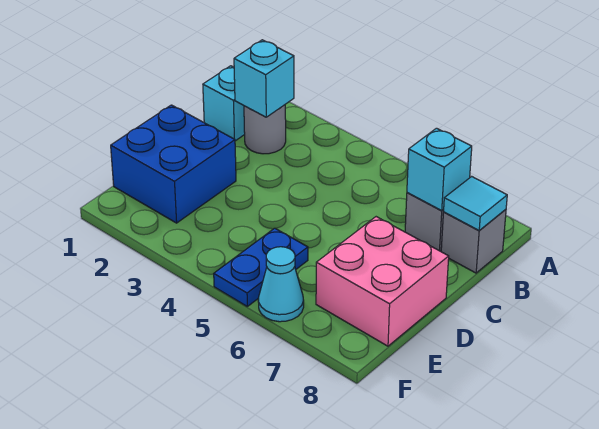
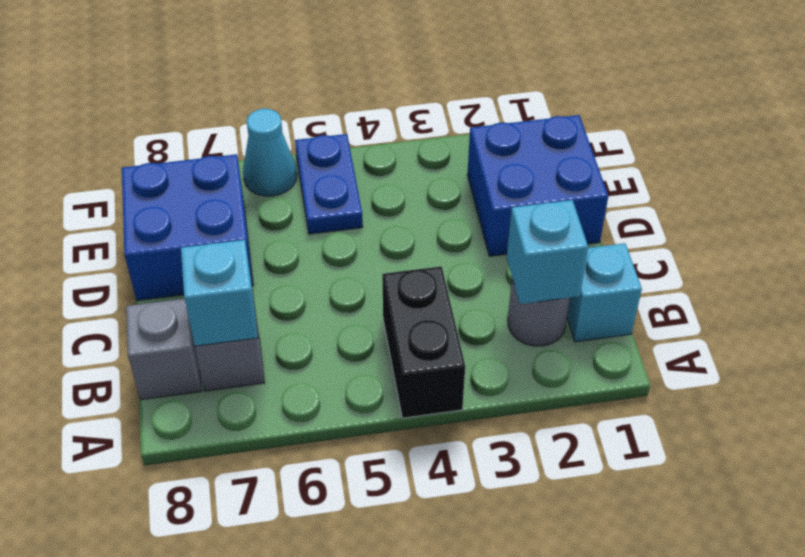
none -> black 1x2 brick [382,266,465,418]
cyan 1x1 tile [444,176,507,231] -> none
pink 2x2 brick [316,217,449,346] -> blue 2x2 brick [122,154,253,301]

